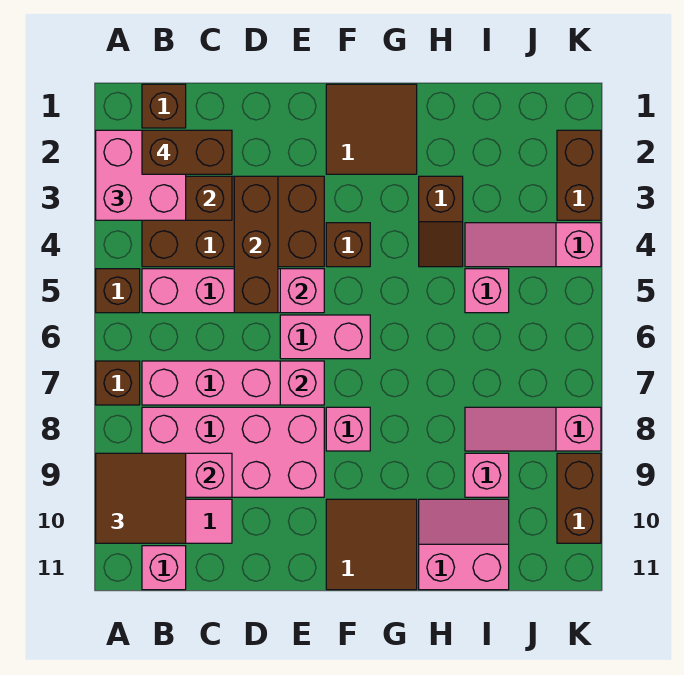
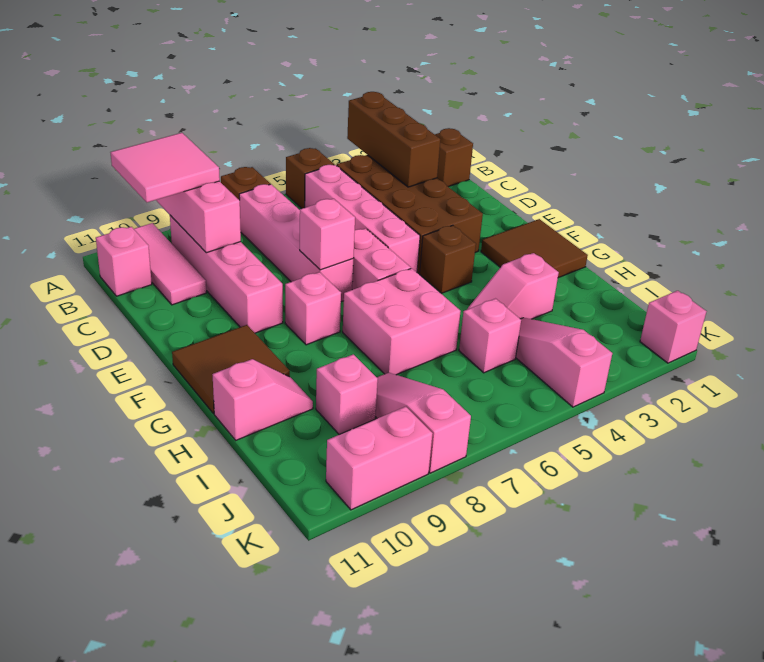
pink 2x2 brick [96,130,186,220] -> pink 2x2 brick moved to [343,268,461,375]
brown 2x2 tile [96,453,186,543] -> pink 2x2 tile [110,133,220,202]
brown 1x2 brick [142,130,232,174] -> none
pink 2x4 brick [142,407,324,497] -> pink 1x4 brick [170,215,283,333]
brown 1x3 brick [234,176,278,313] -> none
pink 1x1 brick [280,269,324,313] -> pink 1x1 brick moved to [640,291,706,363]
brown 1x2 slope [419,176,463,267] -> pink 1x2 slope [468,253,559,319]
pink 2x2 slope [419,499,509,590] -> pink 1x2 slope [212,359,313,440]
brown 1x2 brick [557,130,601,220] -> none
brown 1x2 brick [557,453,601,543] -> pink 1x2 brick [326,407,433,510]

